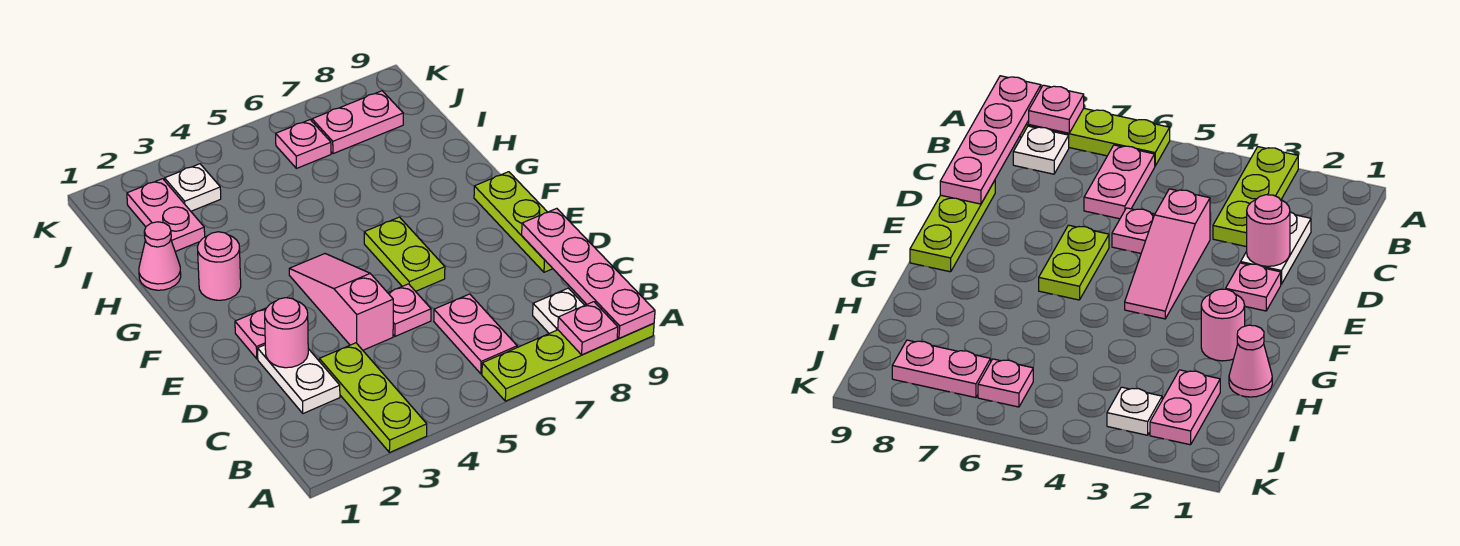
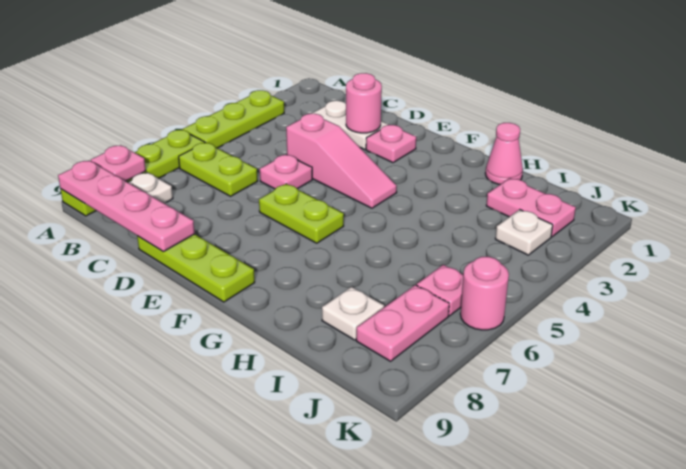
lime 1x3 plate [319,343,427,453] -> lime 1x3 plate turned to [182,90,284,148]
pink 1x2 plate [434,294,517,374] -> lime 1x2 plate [179,143,258,196]
pink 1x1 round brick [198,232,241,300] -> pink 1x1 round brick moved to [460,257,509,330]
none -> white 1x1 plate [322,287,384,340]

